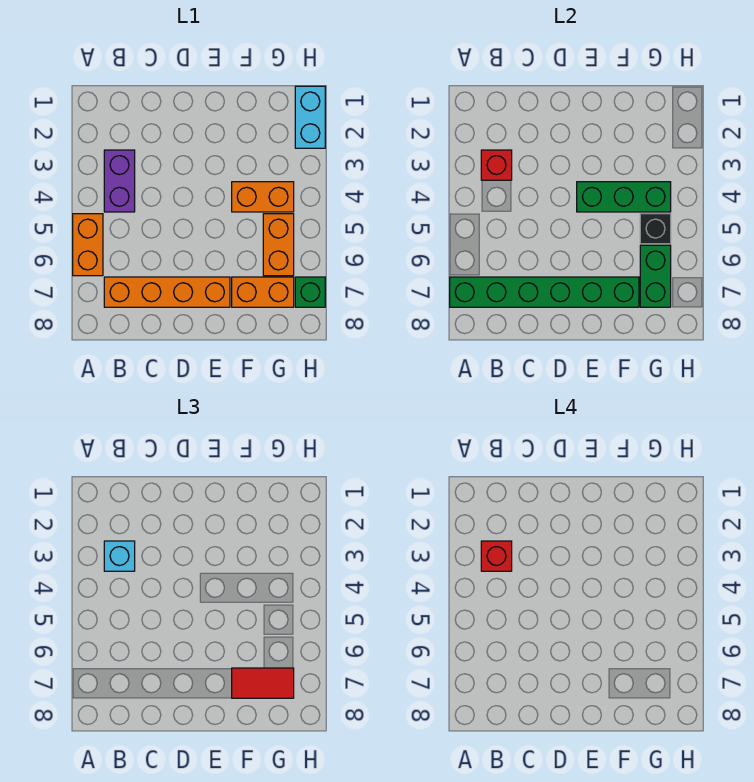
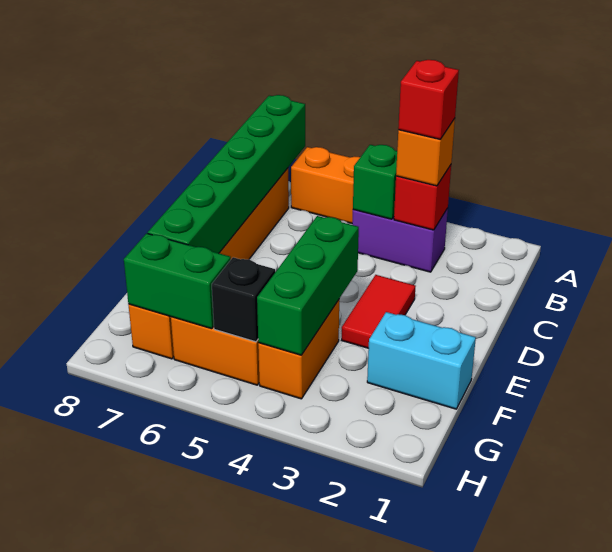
cyan 1x1 brick [104,541,135,571] -> orange 1x1 brick [396,119,455,186]
red 1x2 tile [232,668,294,698] -> red 1x2 tile moved to [342,275,416,348]
cyan 1x2 brick [295,86,325,148] -> cyan 1x2 brick moved to [367,312,476,409]
green 1x1 brick [295,277,325,307] -> green 1x1 brick moved to [353,145,397,219]

